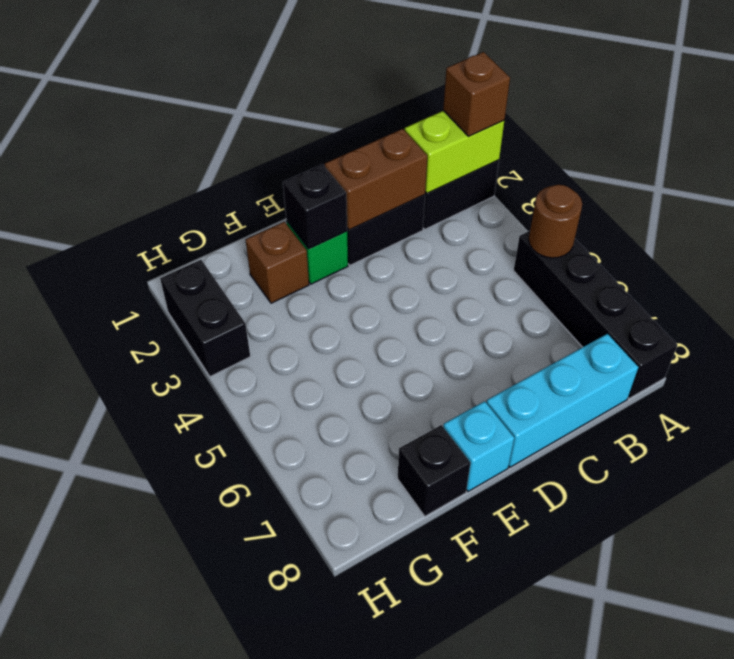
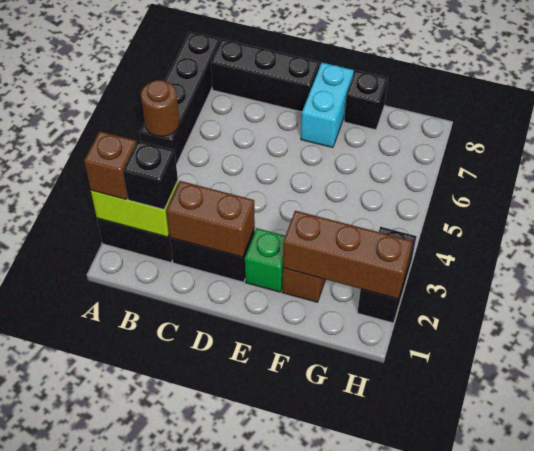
cyan 1x3 brick [486,334,638,467] -> black 1x3 brick [211,39,320,112]
black 1x1 brick [283,164,347,249] -> black 1x1 brick moved to [123,141,178,209]
cyan 1x1 brick [443,401,514,491] -> cyan 1x2 brick [301,63,354,148]
none -> brown 1x3 brick [283,211,413,299]

